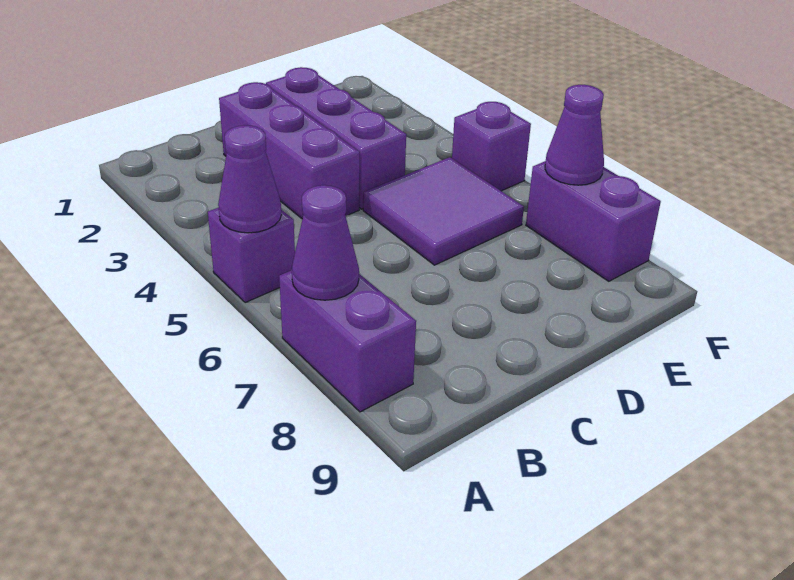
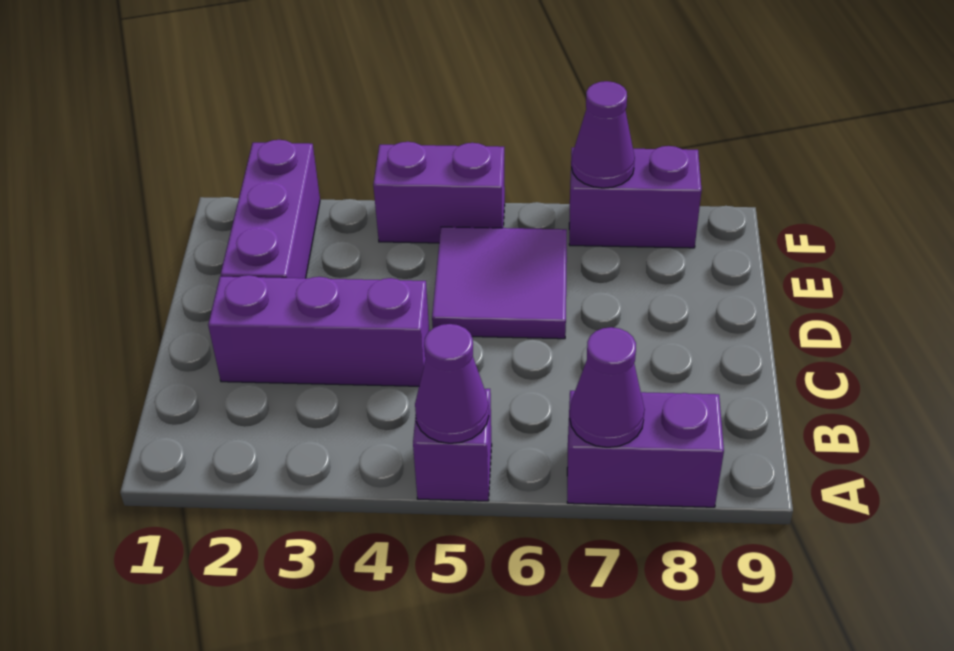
purple 1x3 brick [266,67,406,209] -> purple 1x3 brick turned to [221,140,320,278]
purple 1x1 brick [452,102,531,191] -> purple 1x2 brick [373,142,505,243]

